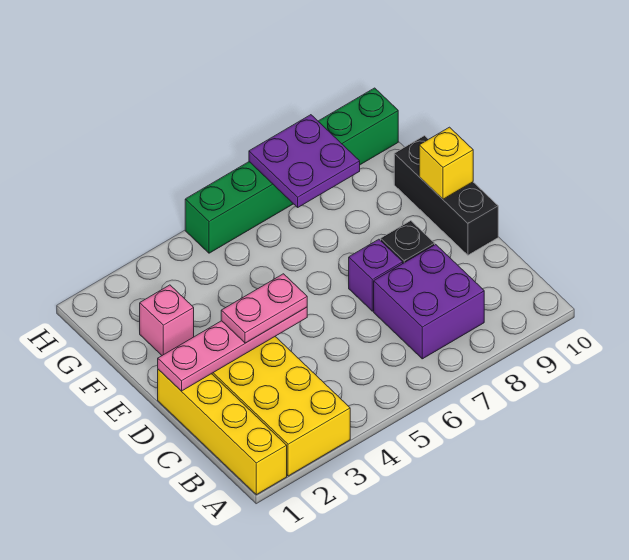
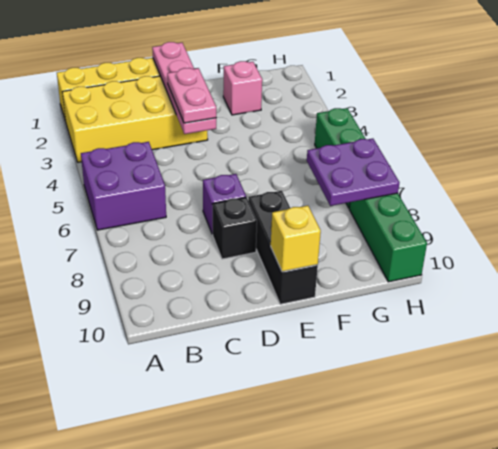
purple 2x2 brick [374,244,484,359] -> purple 2x2 brick moved to [81,142,166,230]
black 1x3 brick [394,136,498,255] -> black 1x3 brick turned to [248,191,318,304]

